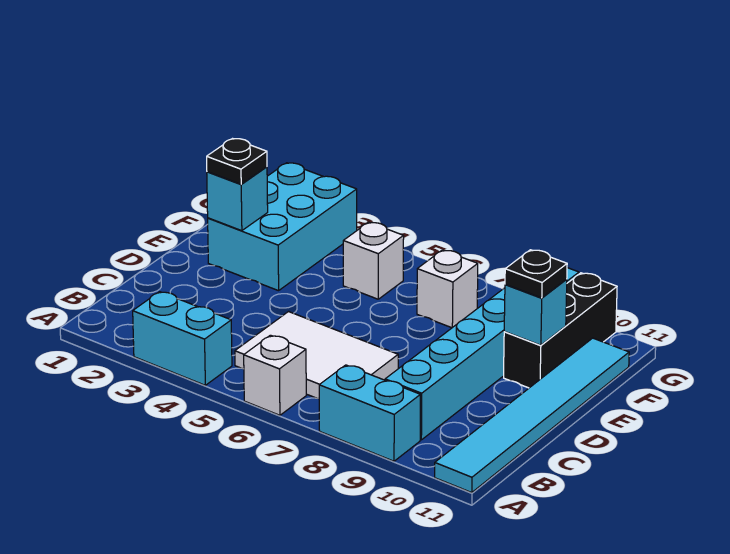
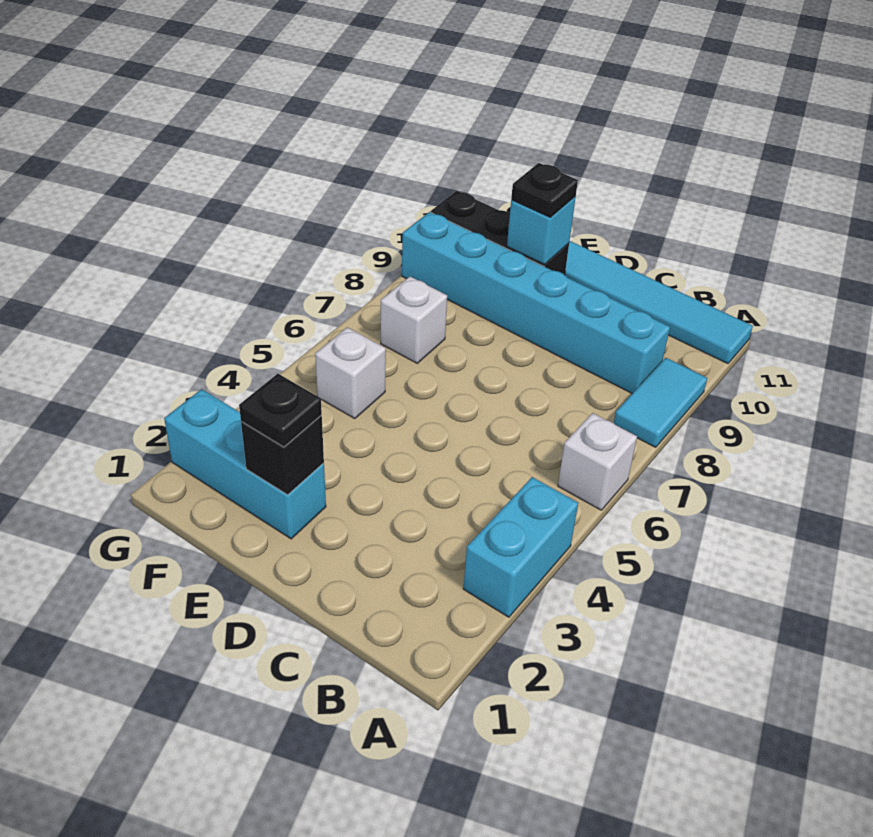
cyan 1x2 brick [319,365,420,461] -> cyan 1x2 tile [614,358,707,447]
white 2x3 tile [235,312,398,399] -> none
cyan 2x3 brick [208,163,357,291] -> cyan 1x3 brick [164,389,326,539]
cyan 1x1 brick [207,167,268,231] -> black 1x1 brick [241,415,324,495]

